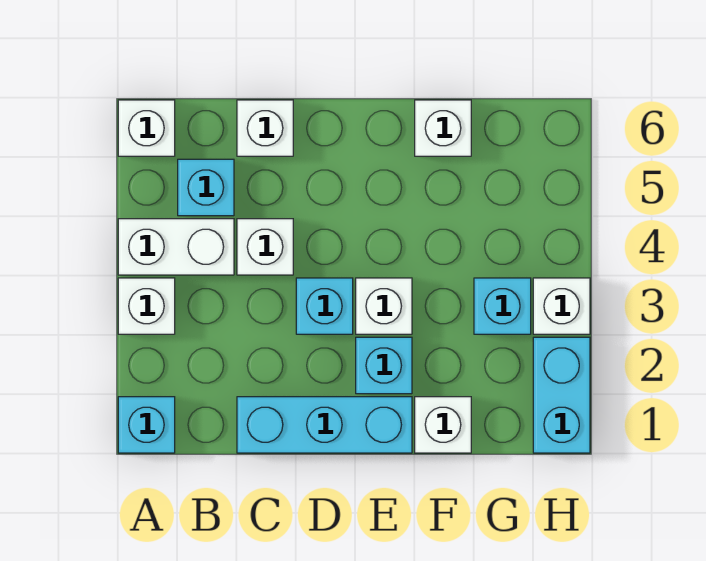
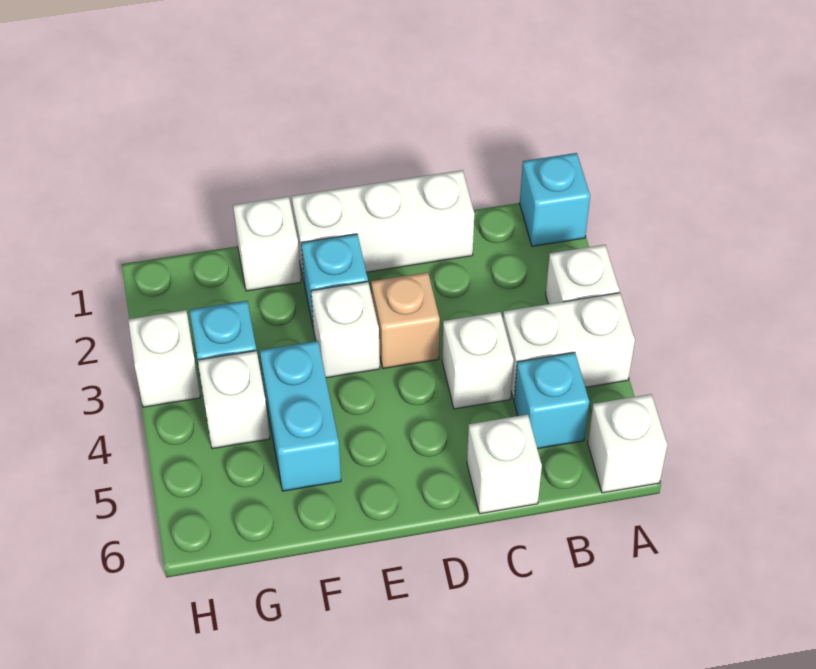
cyan 1x3 brick [237,397,412,453] -> white 1x3 brick [292,170,474,280]
cyan 1x1 brick [296,278,353,334] -> tan 1x1 brick [371,272,440,369]
white 1x1 brick [415,100,471,156] -> white 1x1 brick moved to [198,351,270,449]
cyan 1x2 brick [533,337,590,453] -> cyan 1x2 brick moved to [260,341,341,491]

